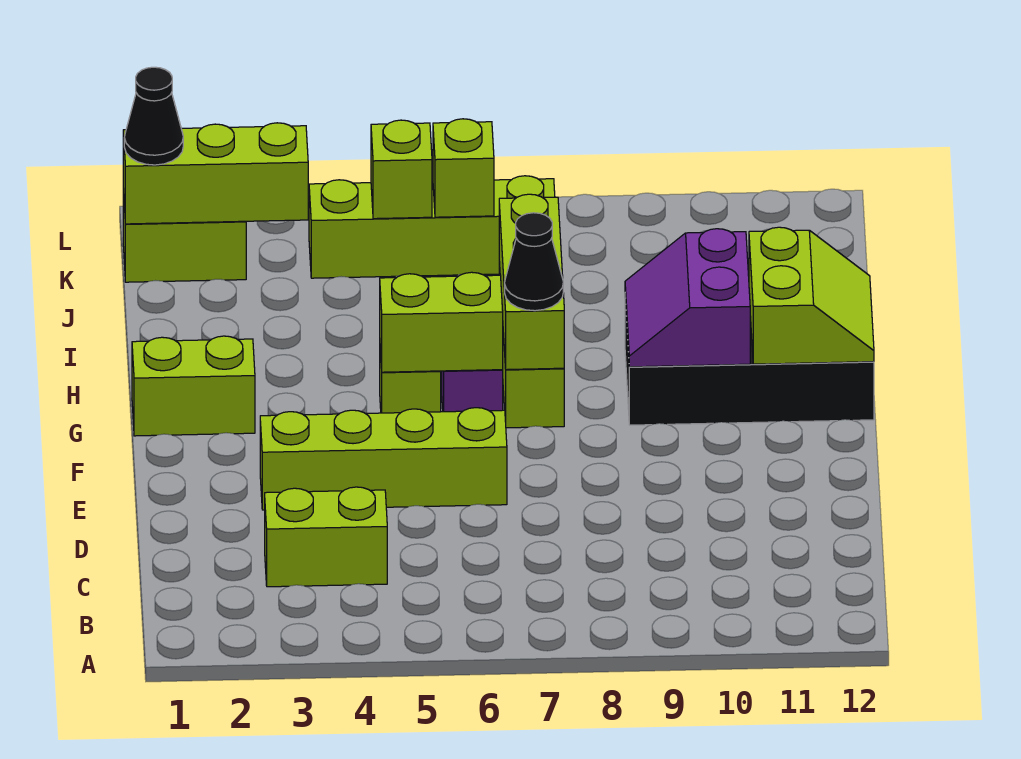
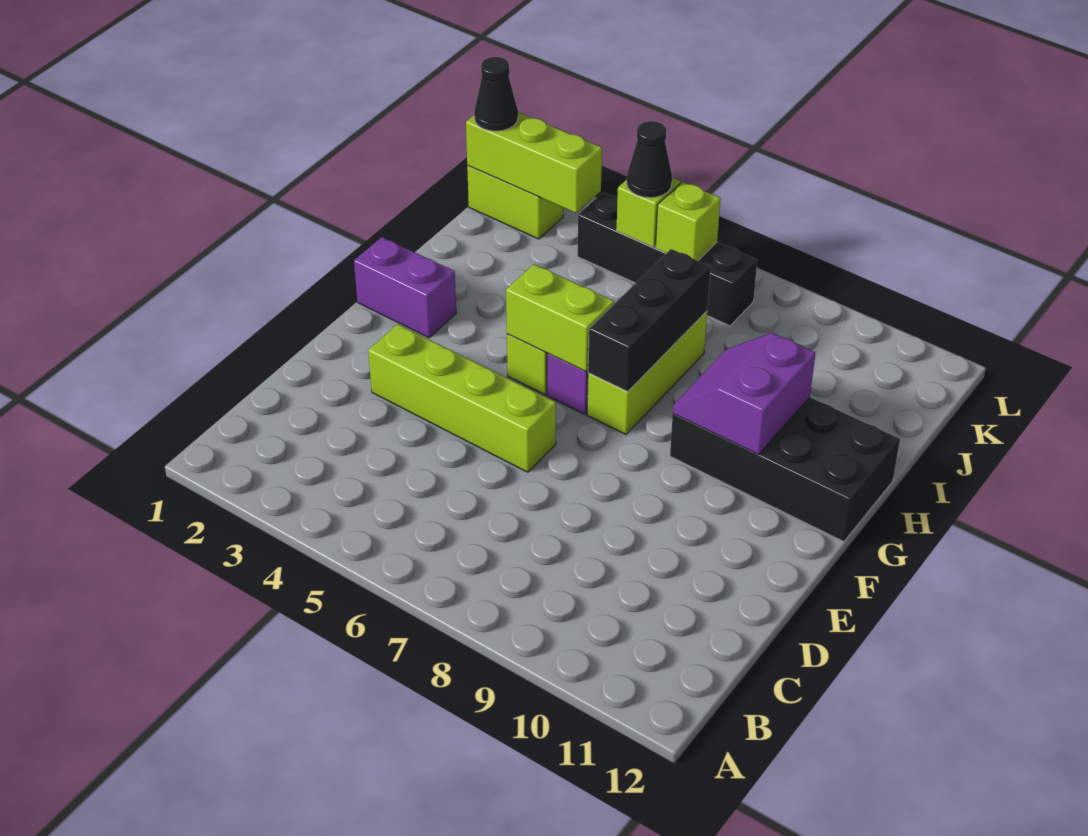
lime 1x2 brick [265,487,387,587] -> none
lime 1x2 brick [132,336,255,436] -> purple 1x2 brick [354,237,456,338]
lime 1x3 brick [499,194,564,370] -> black 1x3 brick [588,249,711,392]
black 1x1 cone [505,213,563,311] -> black 1x1 cone moved to [627,121,672,198]
lime 2x2 slope [749,227,874,364] -> none
lime 1x4 brick [309,176,555,278] -> black 1x4 brick [577,193,757,326]

